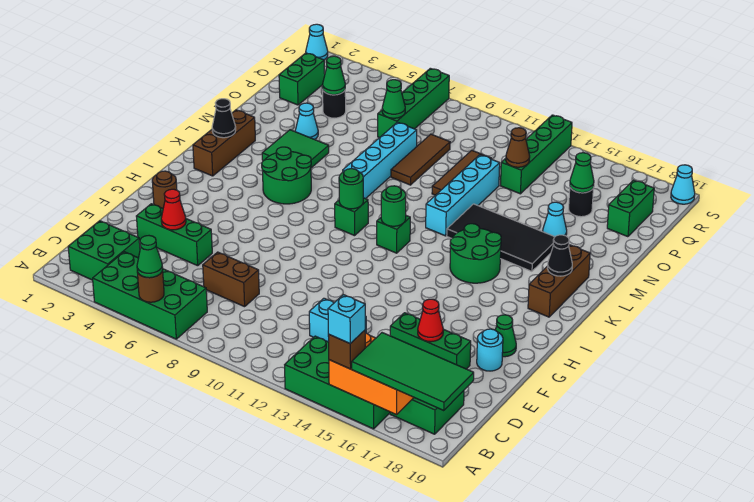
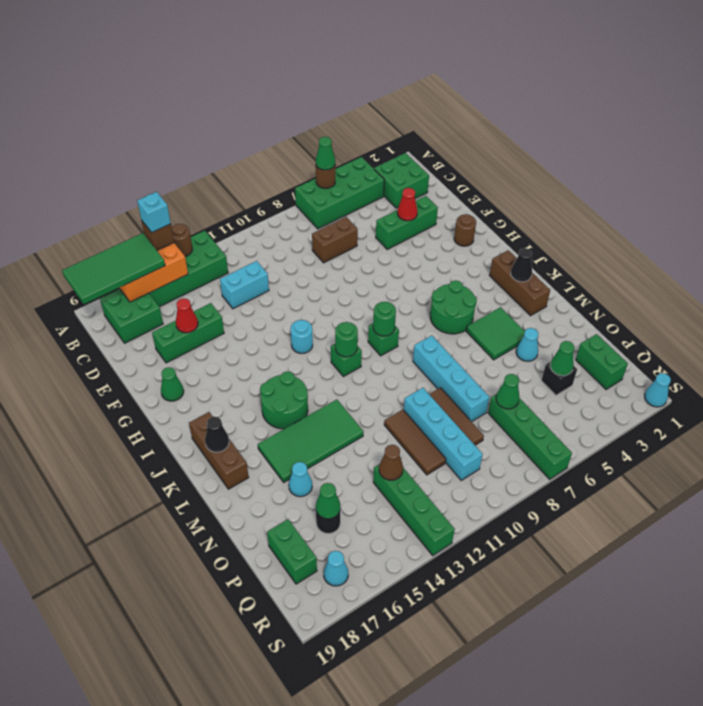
none -> brown 1x1 round brick [171,224,192,256]
cyan 1x1 round brick [477,329,503,371] -> cyan 1x1 round brick moved to [291,320,313,353]
cyan 1x4 brick [426,155,500,236] -> cyan 1x4 brick moved to [404,388,483,480]
black 2x4 tile [447,204,554,271] -> green 2x4 tile [258,400,364,482]
black 1x1 round brick [323,91,346,118] -> black 1x1 brick [541,362,577,395]
cyan 1x1 cone [671,165,695,204] -> cyan 1x1 cone moved to [324,551,348,586]

